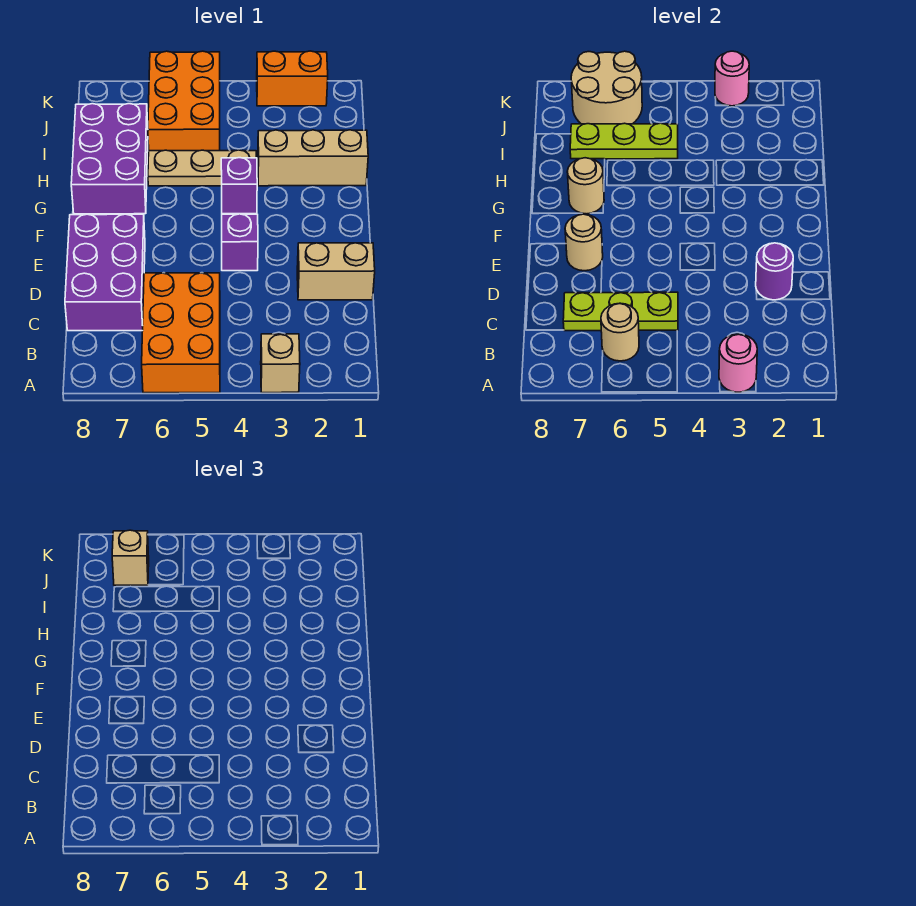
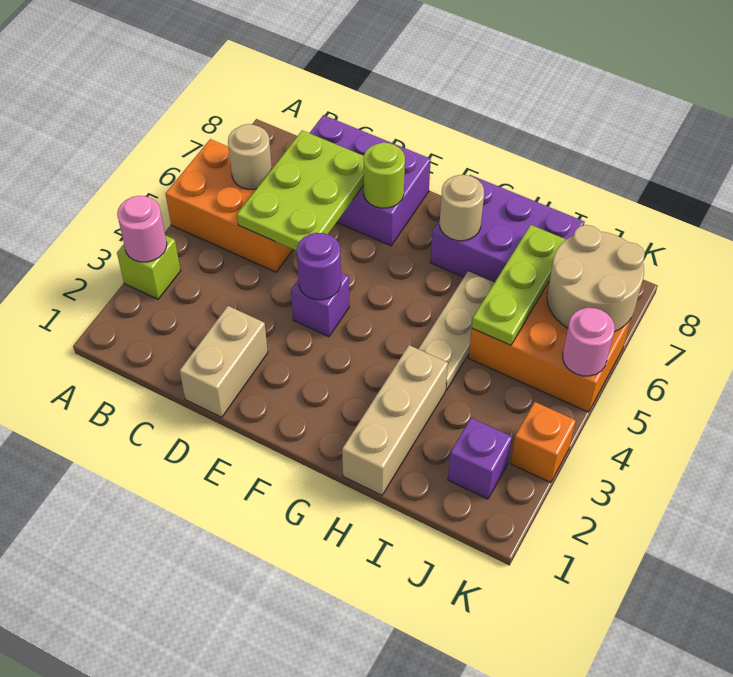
tan 1x1 brick [261,334,300,393] -> lime 1x1 brick [117,235,181,299]
lime 1x3 plate [563,292,678,331] -> lime 2x3 plate [237,130,364,251]
purple 1x1 round brick [756,243,793,300] -> purple 1x1 round brick moved to [297,233,341,300]
tan 1x1 round brick [565,214,603,271] -> lime 1x1 round brick [364,142,405,208]
purple 1x1 brick [221,158,257,214] -> purple 1x1 brick moved to [448,418,512,499]
tan 1x1 brick [112,530,149,585] -> none
orange 1x2 brick [257,51,328,106] -> orange 1x1 brick [510,402,576,483]
pink 1x1 round brick [715,51,749,106] -> pink 1x1 round brick moved to [563,308,615,376]

